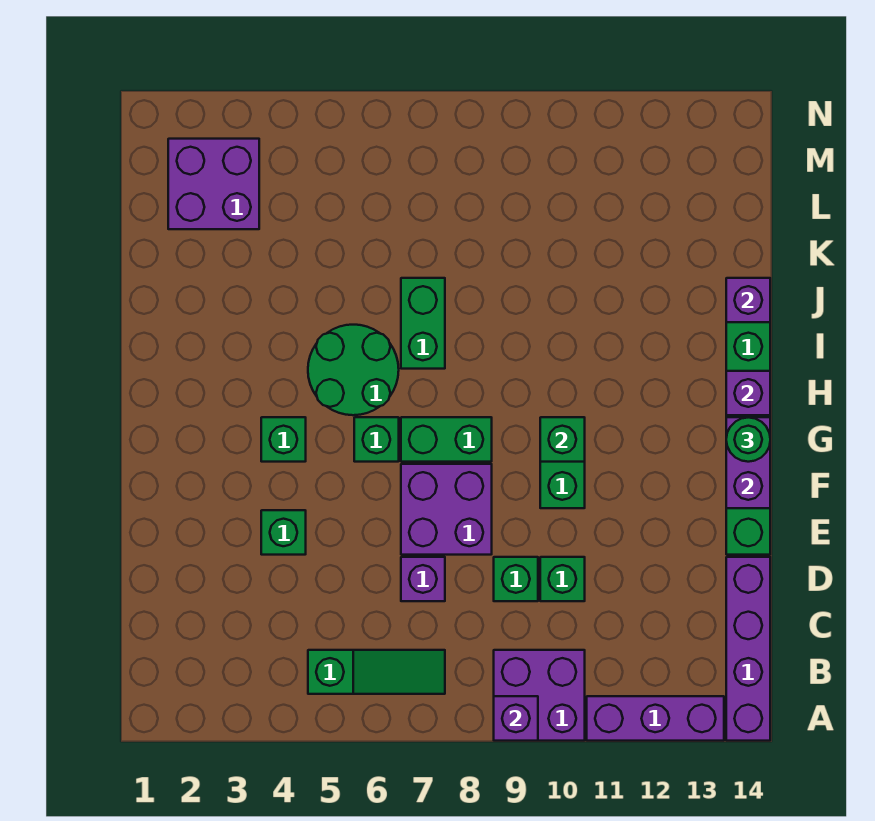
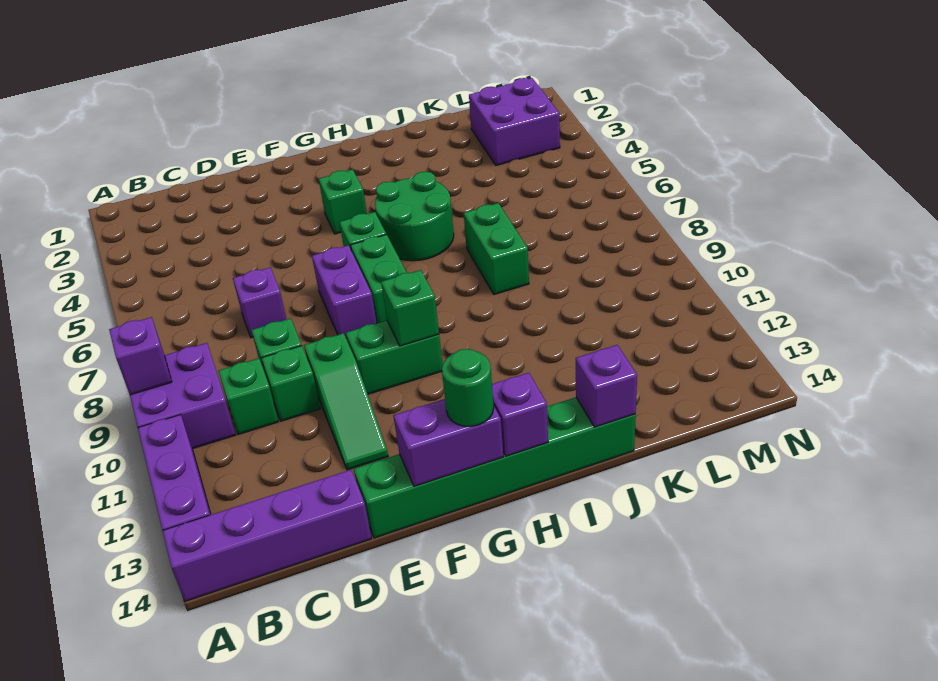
green 1x3 slope [308,650,445,694] -> green 1x3 slope moved to [304,333,388,470]
green 1x1 brick [261,510,306,555] -> green 1x1 brick moved to [219,359,278,434]
purple 2x2 brick [401,464,492,555] -> purple 1x2 brick [312,245,376,339]
green 1x2 brick [401,278,445,369] -> green 1x2 brick turned to [464,203,529,294]

